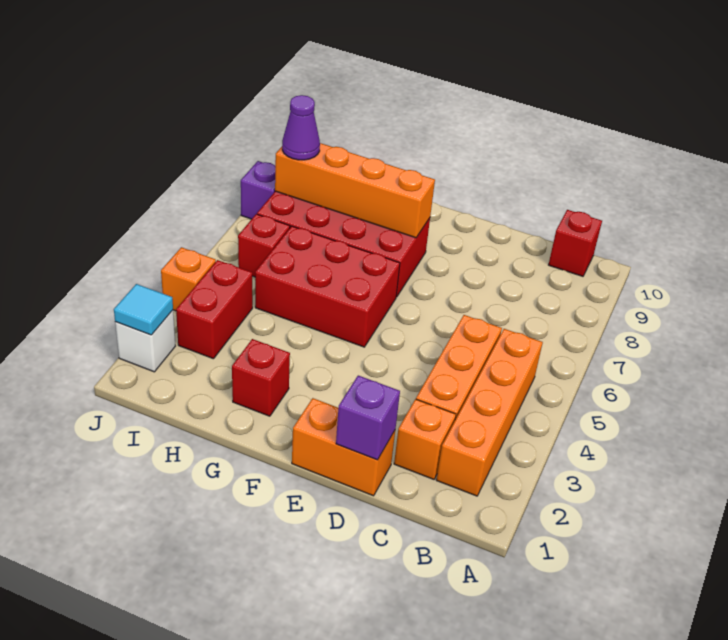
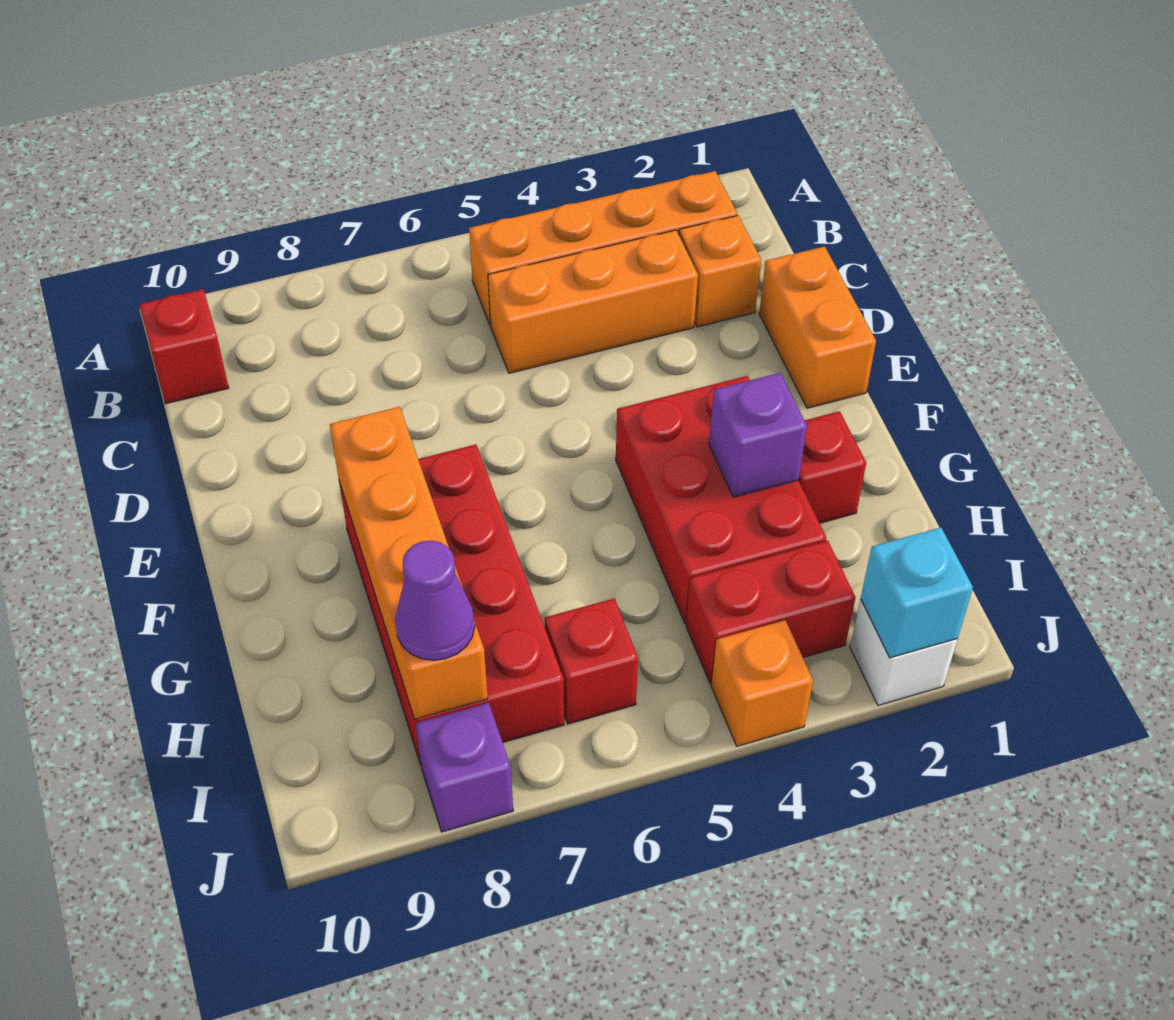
purple 1x1 brick [336,376,400,460] -> purple 1x1 brick moved to [709,373,807,497]
red 2x3 brick [255,226,400,347] -> red 2x3 brick moved to [616,376,826,624]
cyan 1x1 tile [114,284,173,335] -> cyan 1x1 brick [861,528,973,658]

